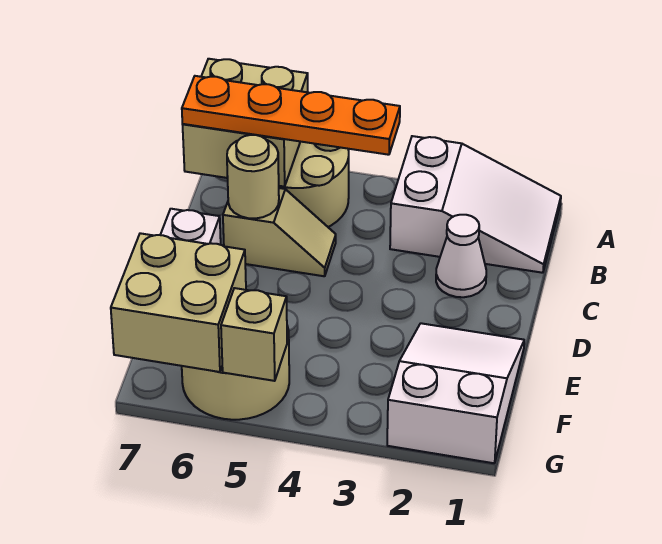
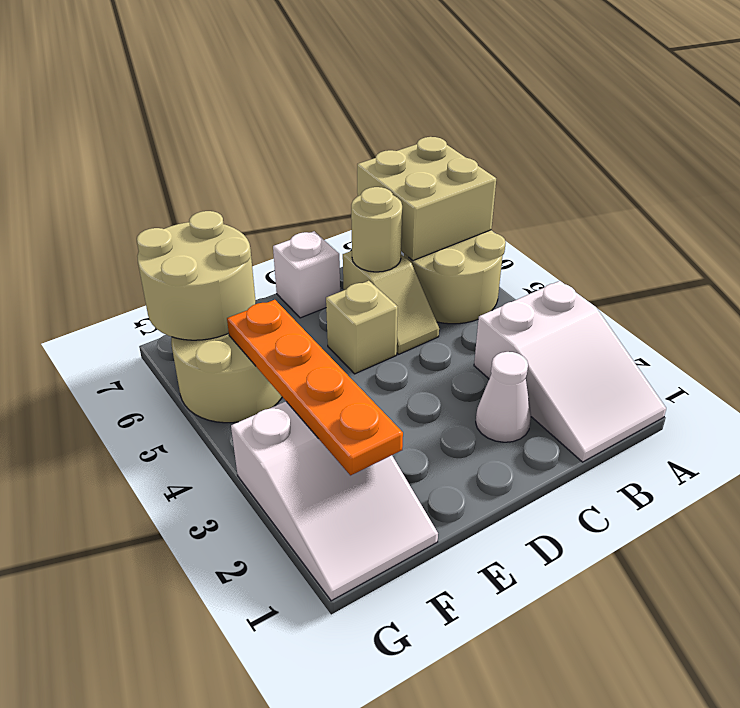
orange 1x4 plate [182,76,400,155] -> orange 1x4 plate moved to [227,300,403,475]
white 2x3 slope [387,323,524,463] -> white 2x3 slope turned to [231,401,438,601]
tan 2x2 brick [111,233,246,372] -> tan 2x2 round brick [137,211,256,340]
tan 1x1 brick [221,288,287,381] -> tan 1x1 brick moved to [326,281,398,374]

